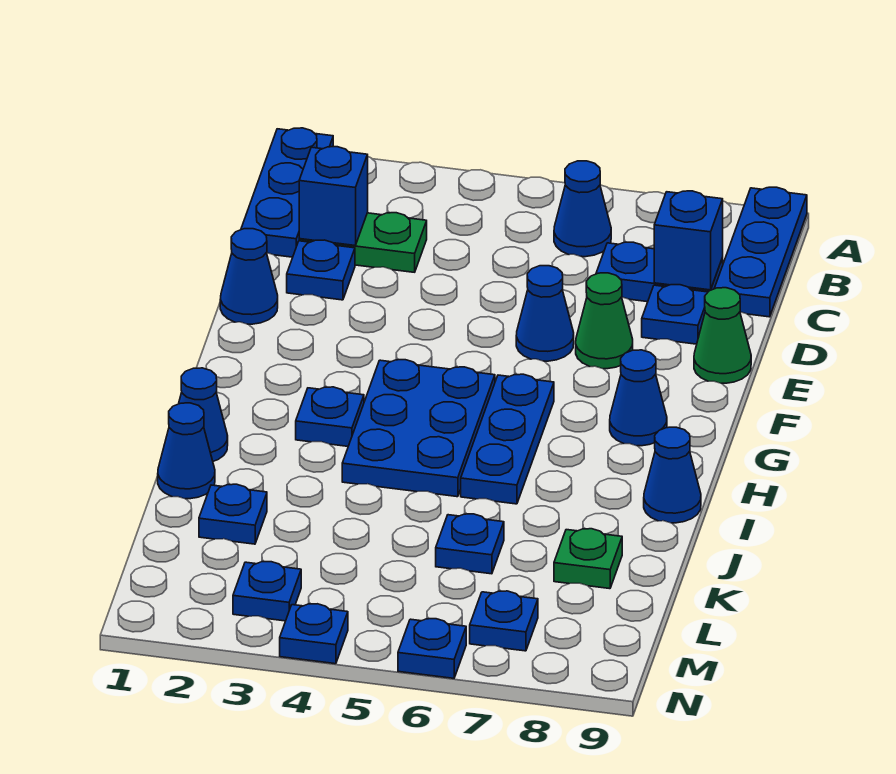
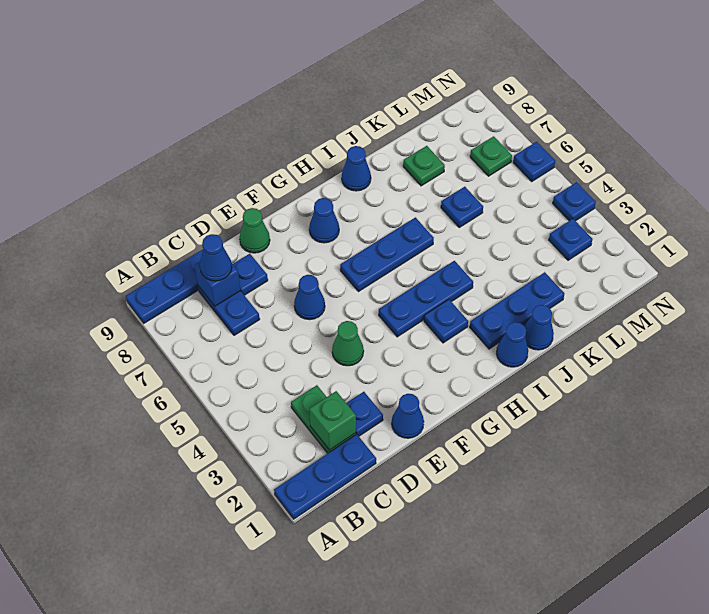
blue 1x1 cone [554,161,611,257] -> blue 1x1 cone moved to [200,234,232,281]
blue 1x1 brick [299,147,368,245] -> green 1x1 brick [310,391,356,450]
green 1x1 cone [576,273,633,369] -> green 1x1 cone moved to [332,321,364,366]
blue 2x3 plate [342,360,495,497] -> blue 1x3 plate [379,261,473,337]
blue 1x1 plate [199,484,267,544] -> blue 1x3 plate [470,272,564,349]
blue 1x1 plate [470,591,538,651] -> green 1x1 plate [470,136,512,176]

